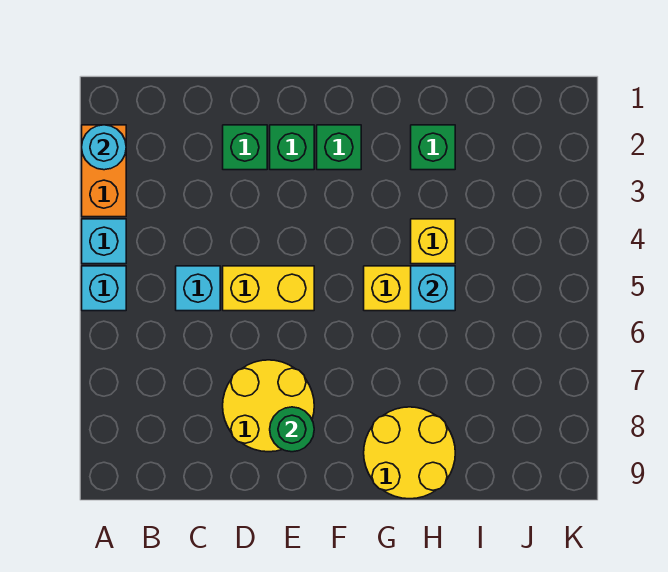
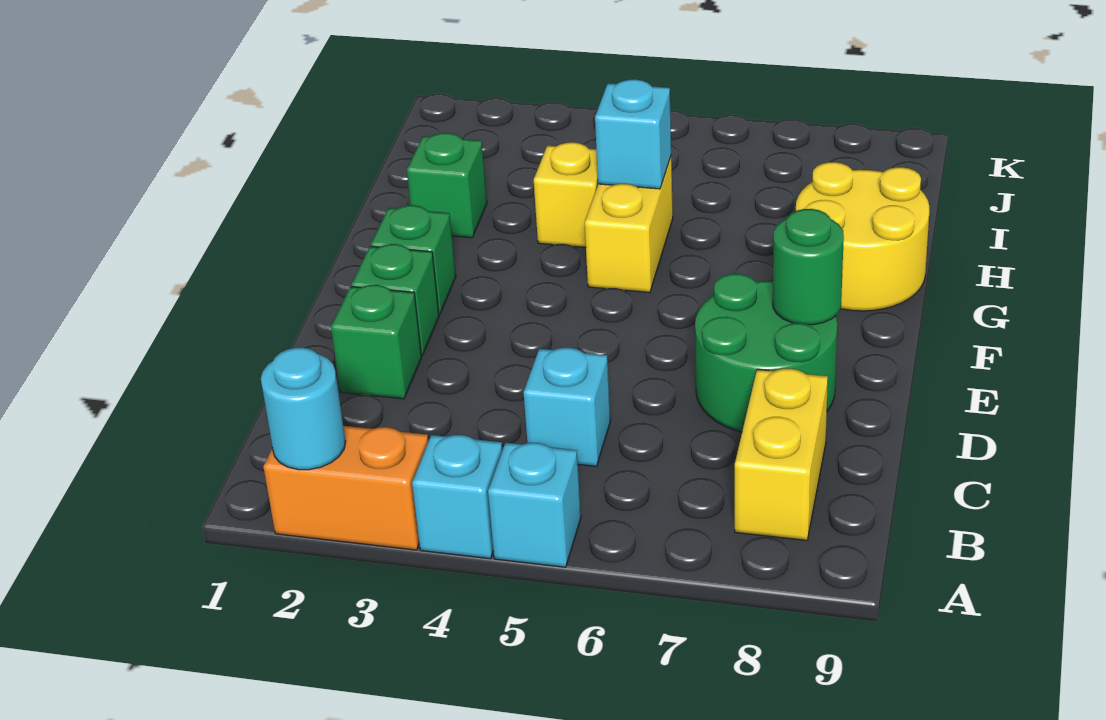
yellow 1x2 brick [223,266,314,311] -> yellow 1x2 brick moved to [735,369,828,540]
yellow 2x2 round brick [223,360,314,452] -> green 2x2 round brick [695,274,837,432]

